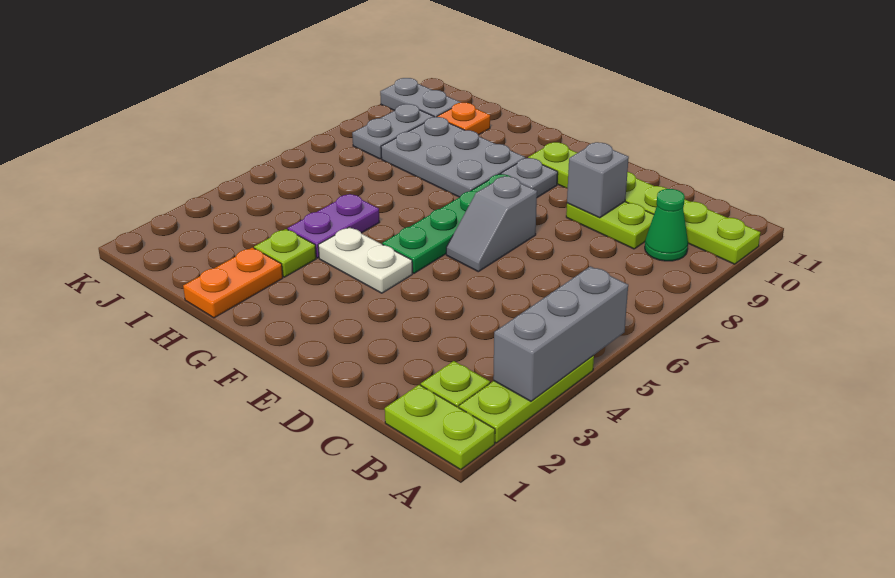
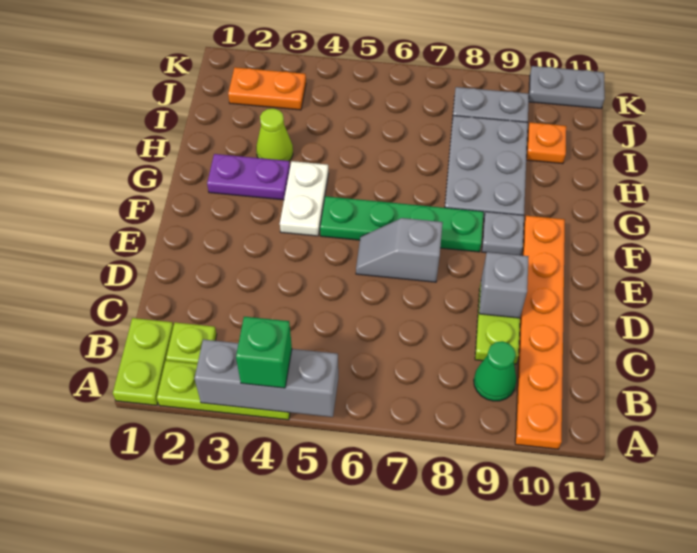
none -> green 1x1 brick [236,317,292,388]
lime 1x6 plate [528,142,760,264] -> orange 1x6 plate [515,216,565,449]
orange 1x2 plate [183,247,283,318] -> orange 1x2 plate moved to [228,67,306,110]
lime 1x1 plate [254,229,316,277] -> lime 1x1 cone [256,108,293,161]
purple 1x2 plate [288,194,380,258] -> purple 1x2 plate moved to [207,154,290,200]
grey 1x2 plate [380,78,460,117] -> grey 1x2 plate turned to [529,66,605,108]

